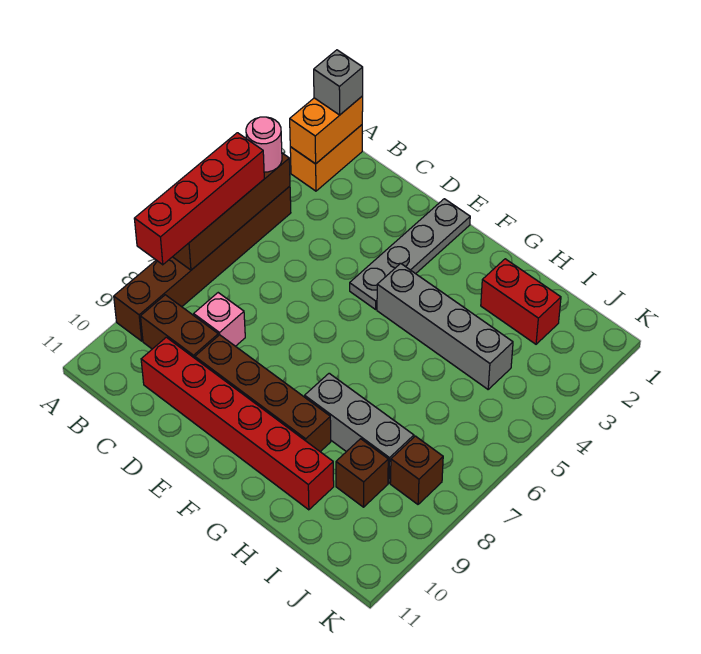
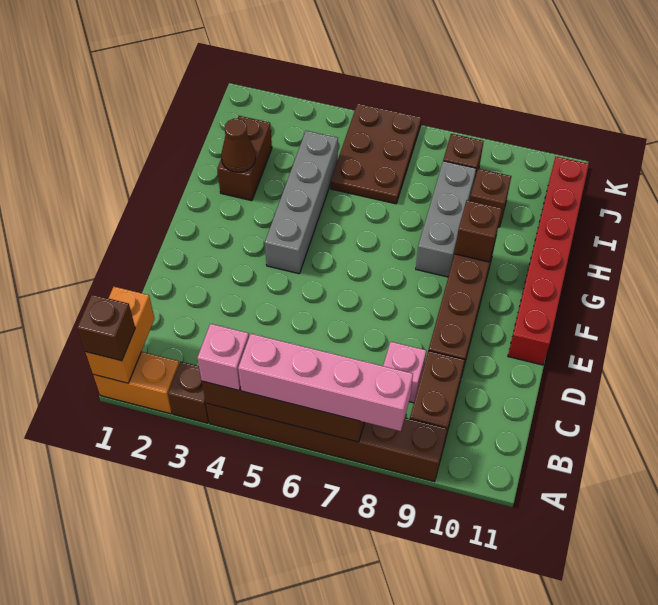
orange 1x2 brick [290,96,363,164] -> orange 1x2 brick turned to [86,287,155,383]
grey 1x1 brick [314,50,363,115] -> brown 1x1 brick [77,295,135,361]
none -> brown 1x1 brick [168,362,209,423]
pink 1x1 round brick [246,117,282,172] -> pink 1x1 brick [197,324,249,390]
red 1x4 brick [134,133,264,265] -> pink 1x4 brick [238,334,413,431]
red 1x6 brick [141,337,334,510] -> red 1x6 brick moved to [508,157,589,365]
grey 1x4 plate [350,199,470,309] -> none
none -> brown 1x1 brick [455,200,502,262]
red 1x2 brick [481,259,561,344] -> brown 1x2 brick [217,116,272,201]
none -> brown 1x1 cone [221,119,256,172]
none -> brown 2x3 plate [331,103,421,204]

